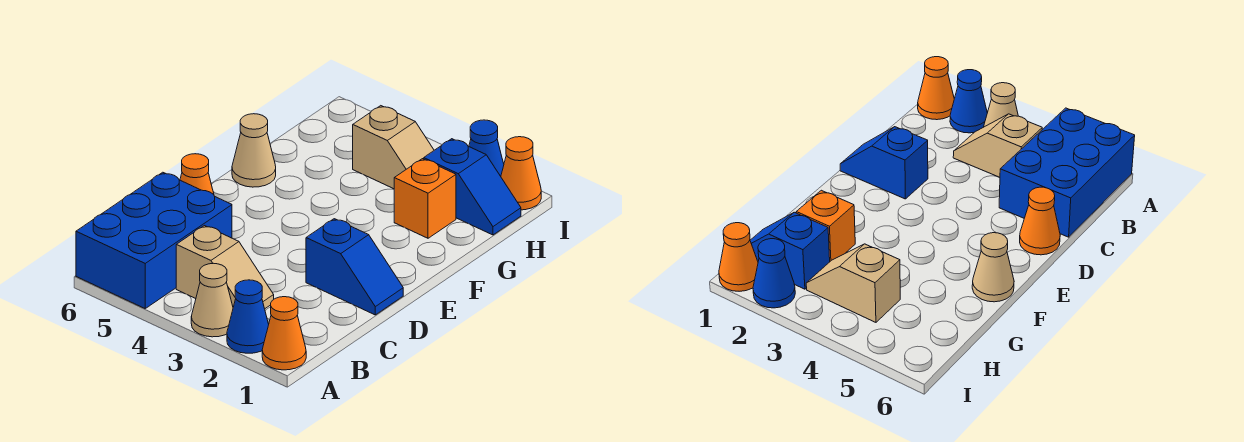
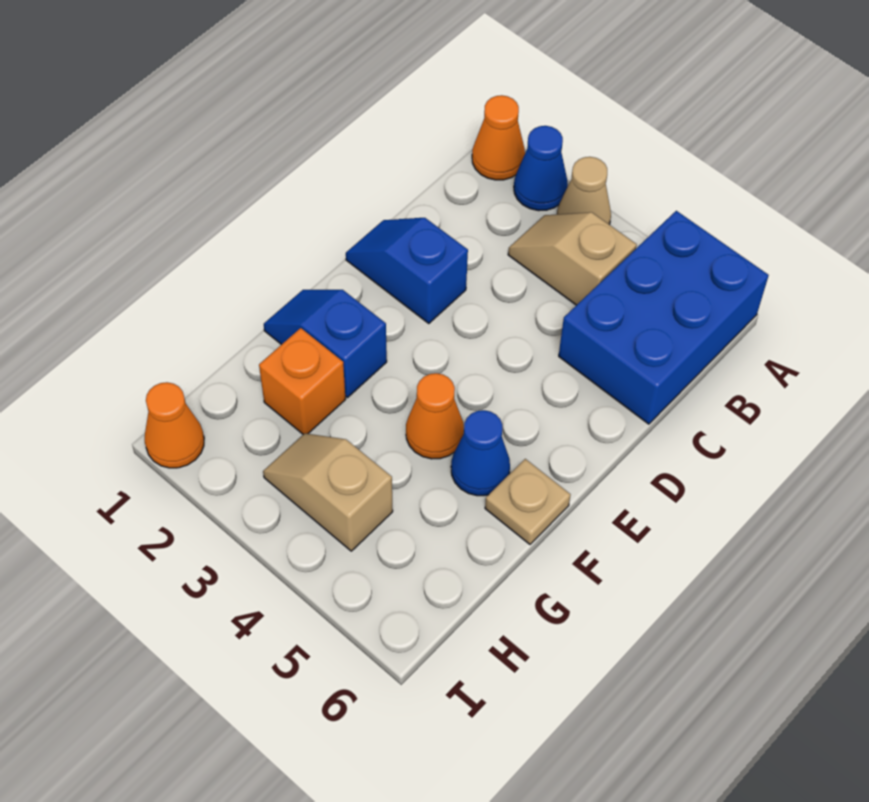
orange 1x1 cone [180,154,214,195] -> orange 1x1 cone moved to [406,373,464,459]
tan 1x1 cone [232,114,276,187] -> tan 1x1 plate [485,459,571,544]
blue 1x2 slope [424,139,521,235] -> blue 1x2 slope moved to [264,290,387,398]
blue 1x1 cone [469,120,504,176] -> blue 1x1 cone moved to [451,410,510,496]

